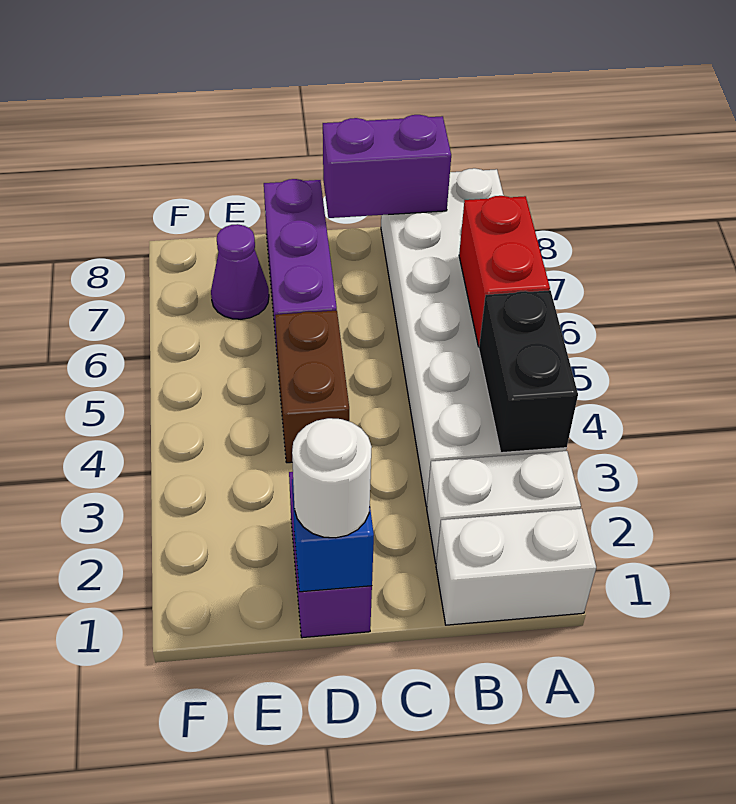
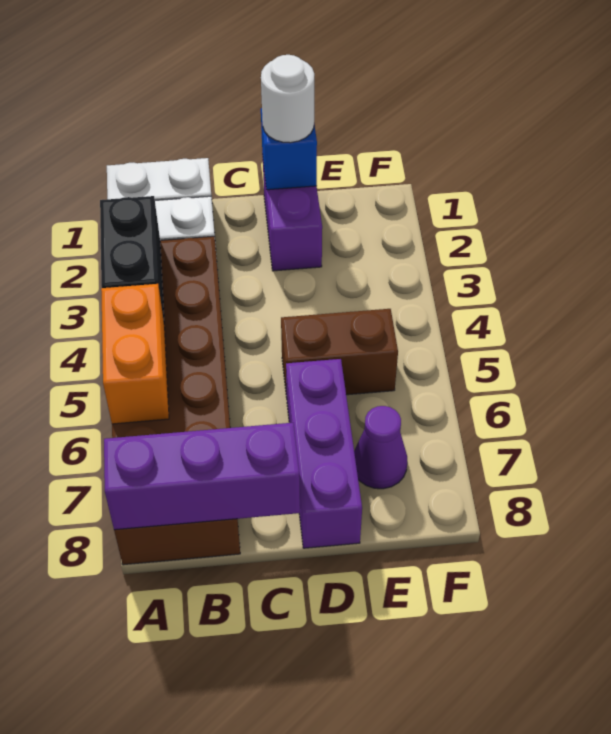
white 2x6 brick [381,168,567,506] -> brown 2x6 brick [112,236,240,565]
red 1x2 brick [459,196,550,347] -> orange 1x2 brick [101,284,169,424]
purple 1x2 brick [323,115,451,218] -> purple 1x3 brick [104,423,300,530]
brown 1x2 brick [275,311,349,463] -> brown 1x2 brick turned to [281,309,398,397]

